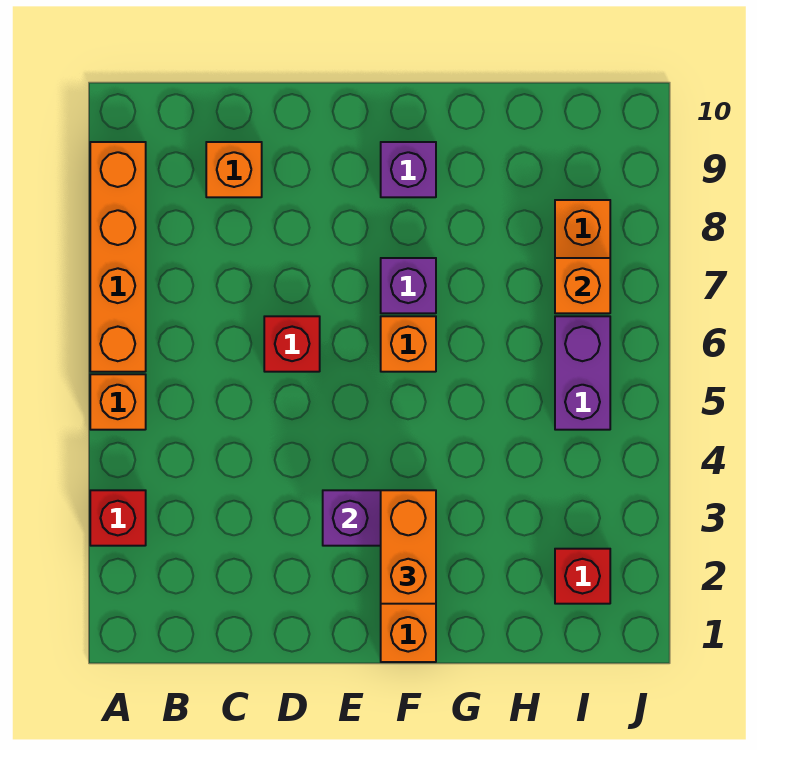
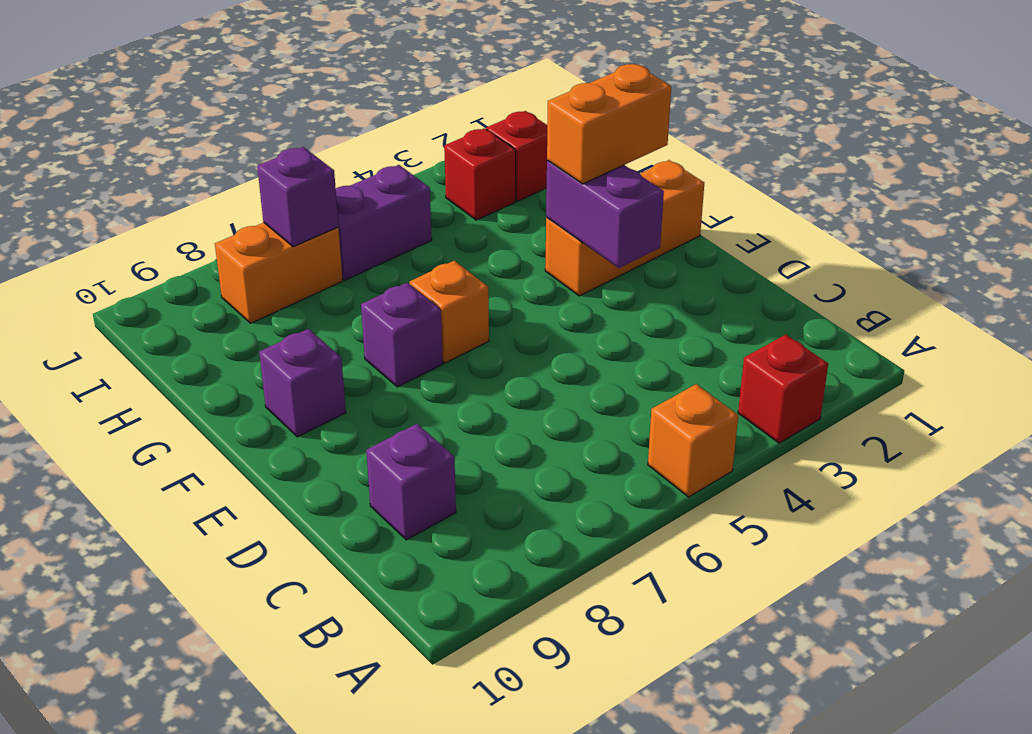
orange 1x4 brick [90,142,146,372] -> none
orange 1x1 brick [206,142,262,197] -> purple 1x1 brick [366,424,456,540]
red 1x1 brick [264,316,320,372] -> red 1x1 brick moved to [444,128,516,220]
orange 1x1 brick [555,258,610,313] -> purple 1x1 brick [257,147,338,247]

